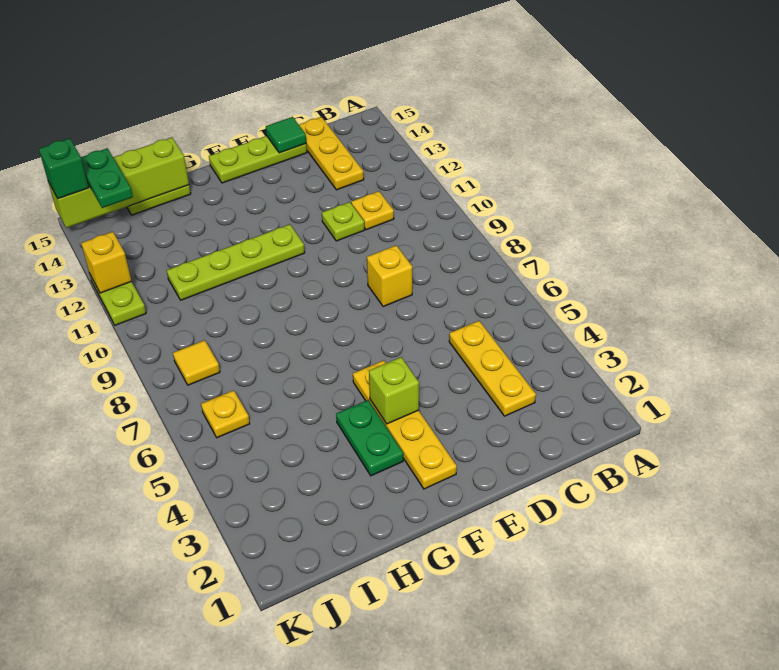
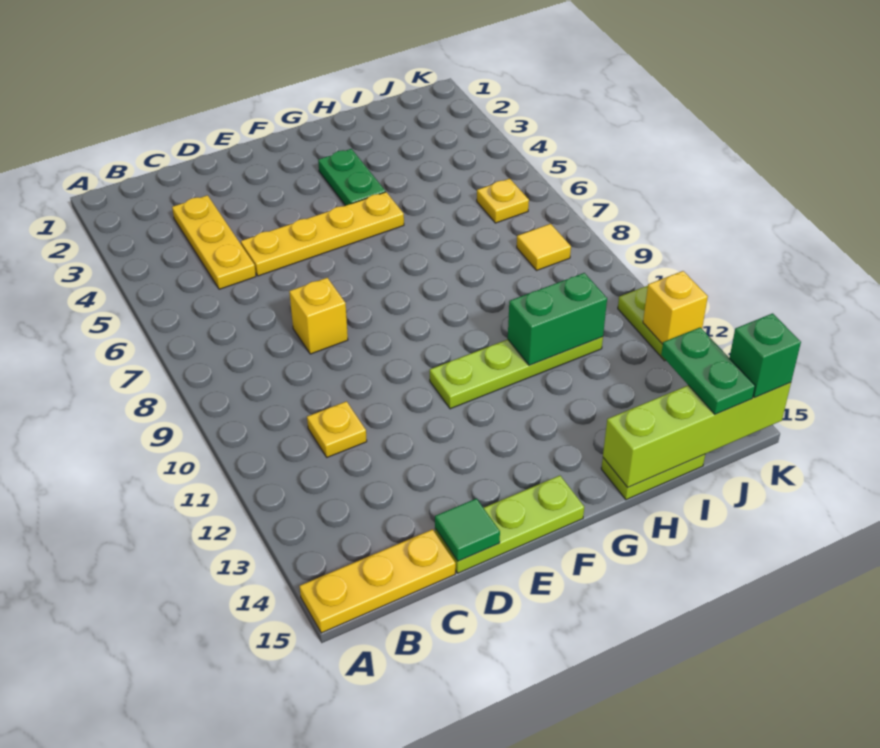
yellow 1x3 plate [299,117,364,190] -> yellow 1x3 plate turned to [300,529,456,633]
lime 1x1 plate [322,202,365,241] -> none
yellow 1x4 plate [353,360,457,489] -> yellow 1x4 plate turned to [241,192,404,276]
lime 1x1 brick [369,357,419,424] -> none
none -> green 1x2 brick [508,273,607,365]

